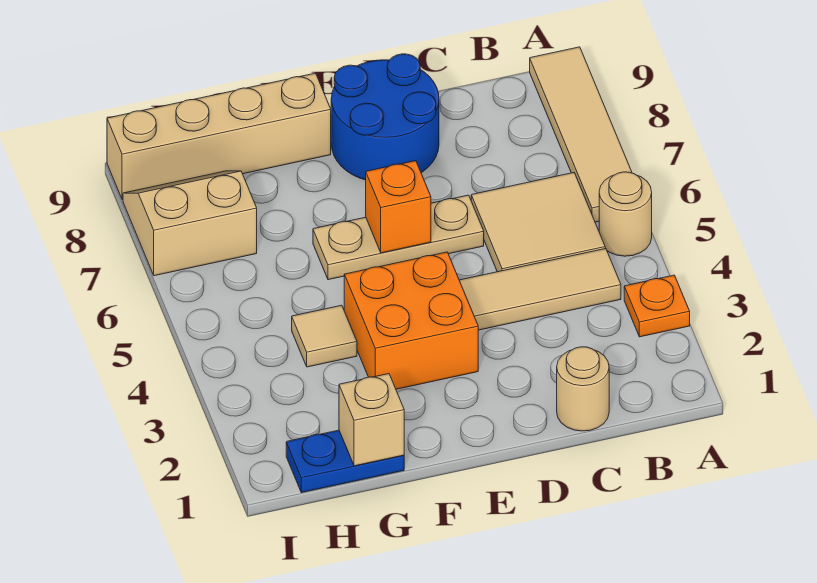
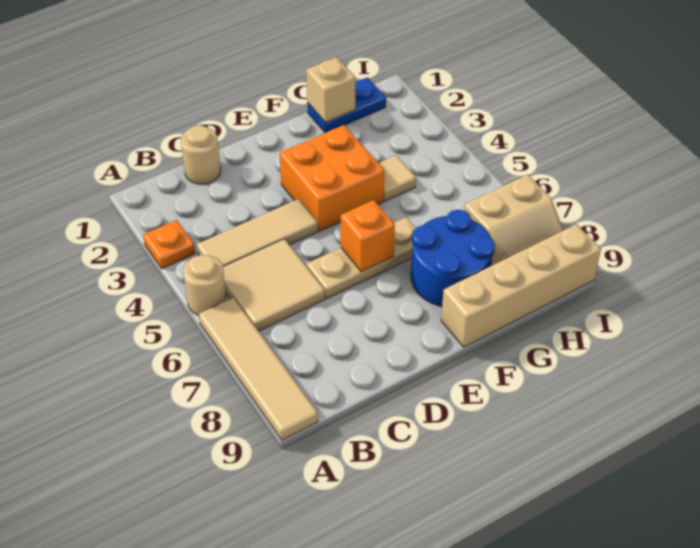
blue 2x2 round brick [331,54,439,180] -> blue 2x2 round brick moved to [411,210,495,306]

